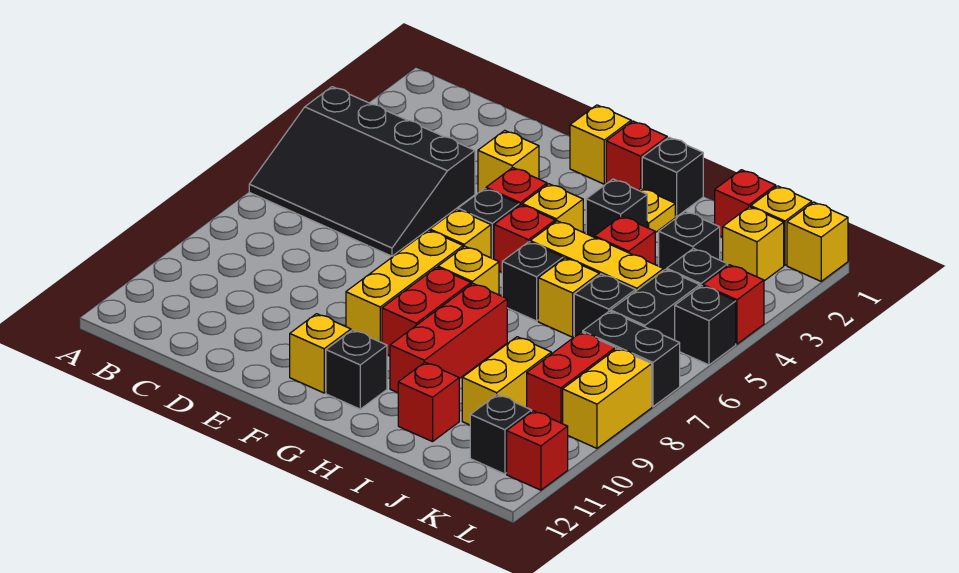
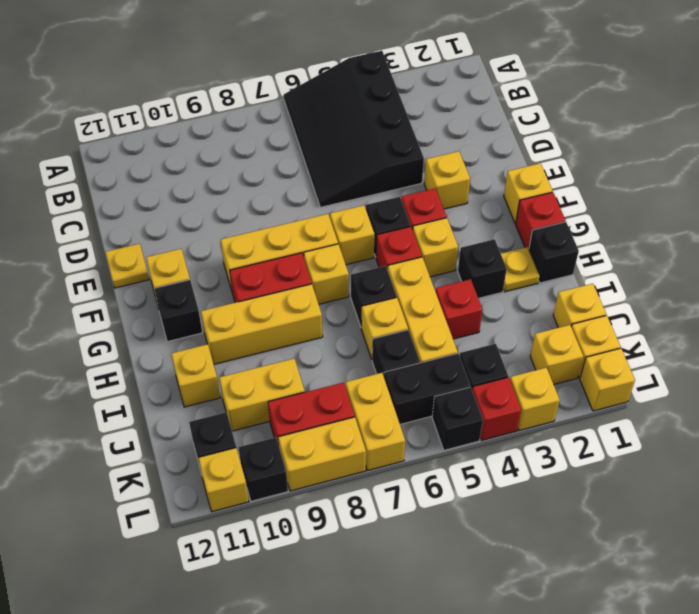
none -> yellow 1x1 plate [106,244,149,288]
red 1x3 brick [390,283,507,393] -> yellow 1x3 brick [201,284,323,364]
red 1x1 brick [398,362,459,442] -> yellow 1x1 brick [171,344,220,407]
red 1x1 brick [715,170,776,237] -> yellow 1x1 brick [553,284,606,328]
black 1x1 brick [659,211,720,270] -> black 1x1 brick moved to [238,437,288,501]
black 1x2 brick [583,311,680,407] -> yellow 1x2 brick [346,373,405,470]
none -> yellow 1x1 brick [510,368,560,431]
red 1x1 brick [507,411,568,490] -> yellow 1x1 brick [198,448,249,512]

